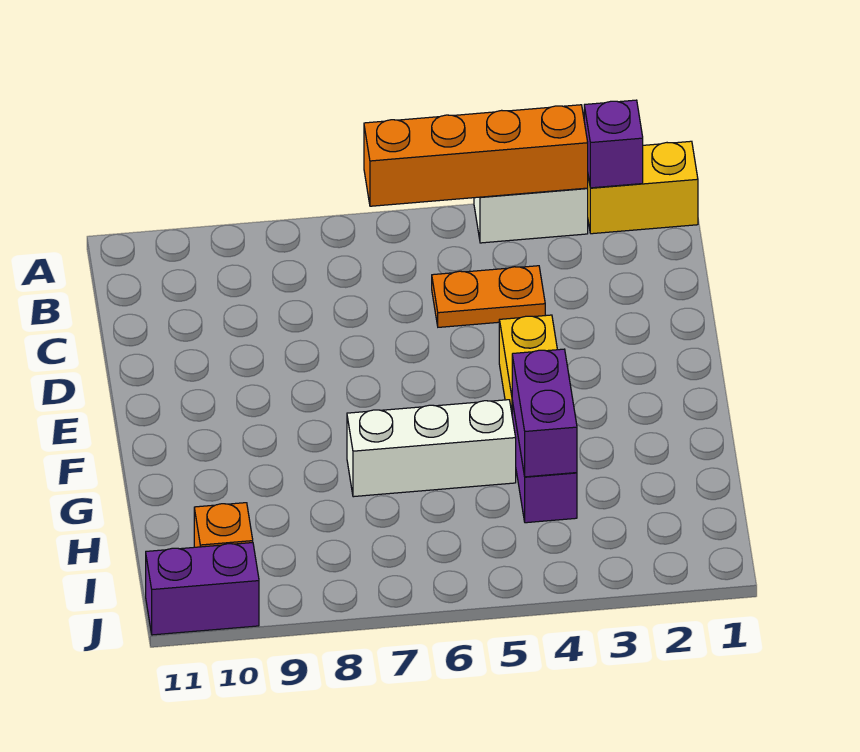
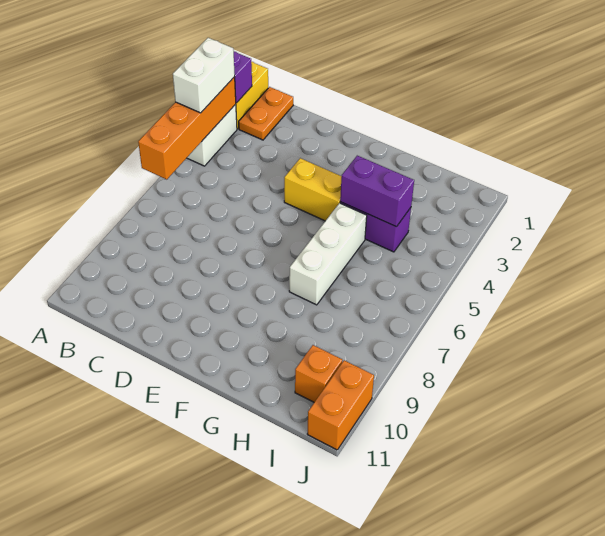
none -> white 1x2 brick [173,38,235,113]
orange 1x2 plate [432,266,545,327] -> orange 1x2 plate moved to [239,87,293,140]
purple 1x2 brick [146,543,259,635] -> orange 1x2 brick [307,360,374,450]

